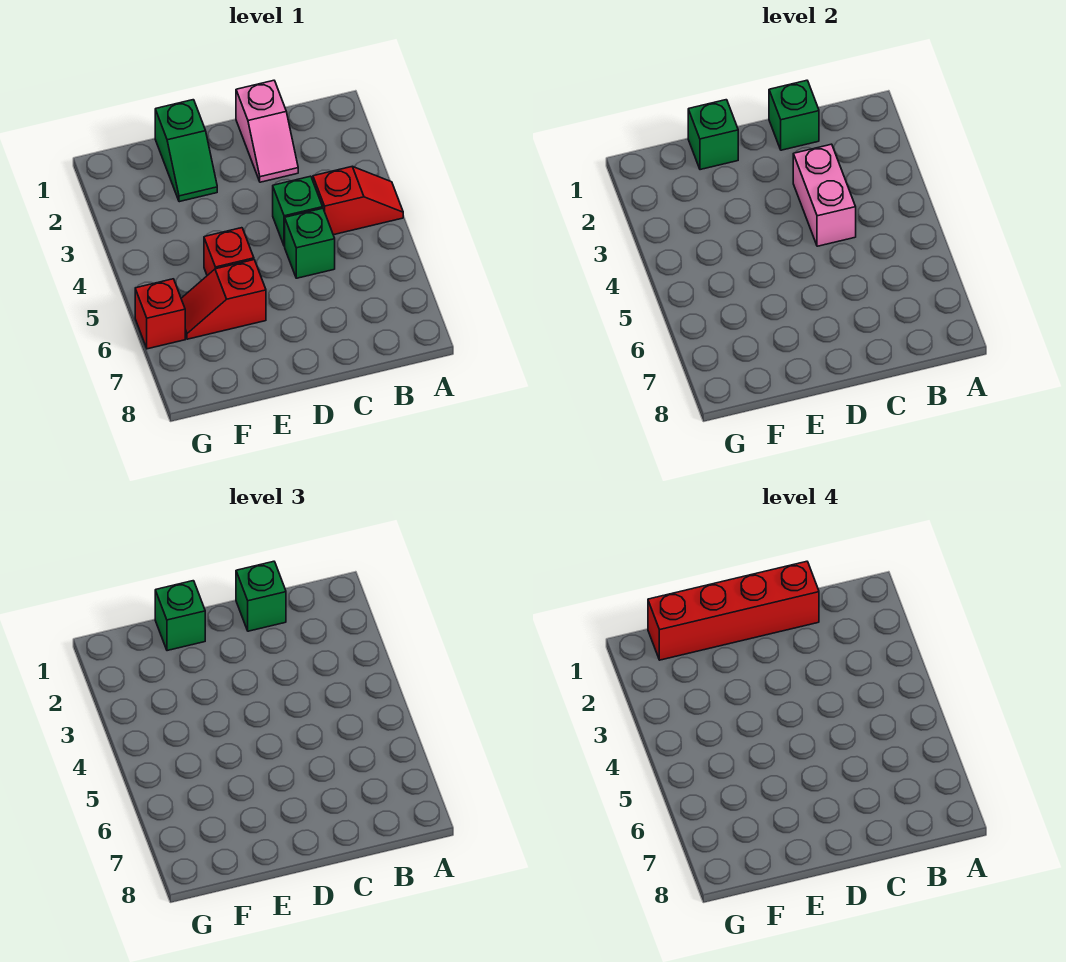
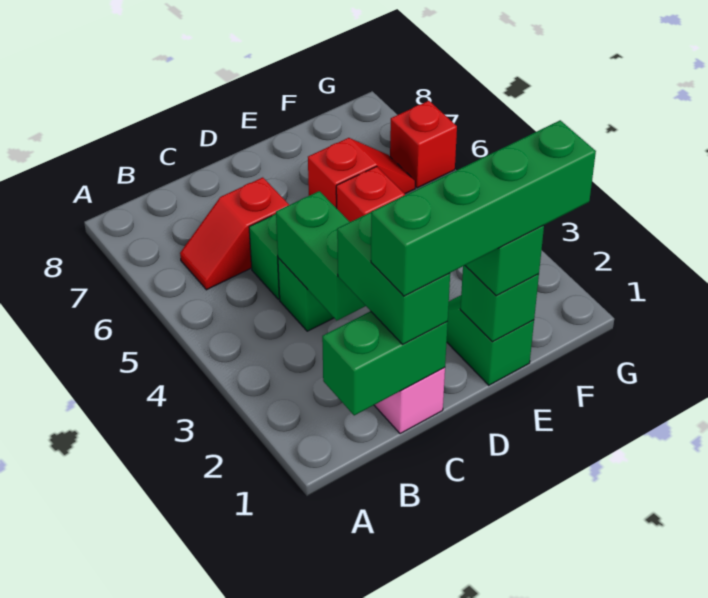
red 1x2 slope [313,167,403,235] -> red 1x2 slope moved to [180,177,289,290]
green 1x1 brick [769,80,819,150] -> green 1x2 brick [322,311,448,415]
green 1x1 brick [236,561,286,631] -> green 1x2 brick [337,212,450,344]
red 1x4 brick [648,561,819,660] -> green 1x4 brick [371,120,596,296]
pink 1x2 brick [793,144,856,246] -> green 1x2 brick [276,191,365,321]

